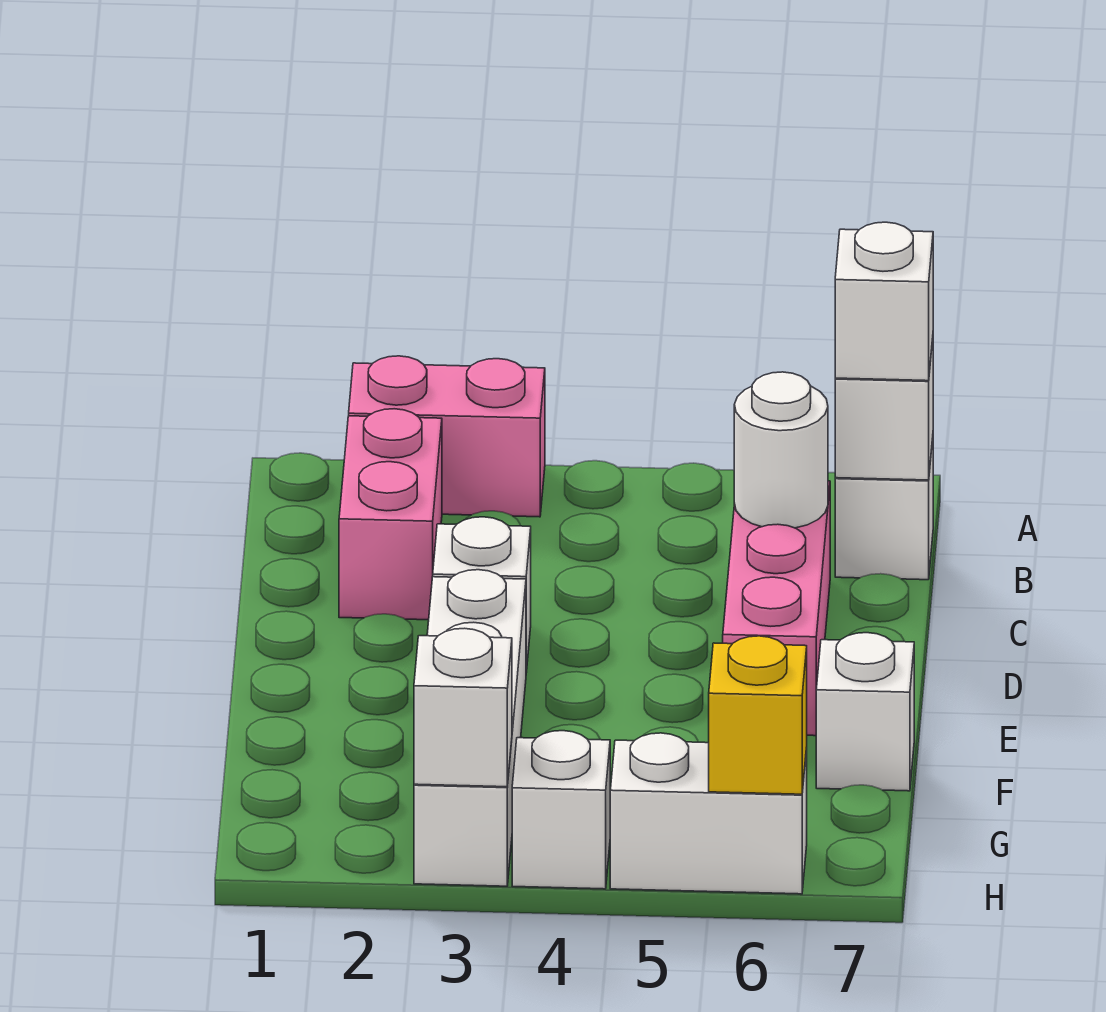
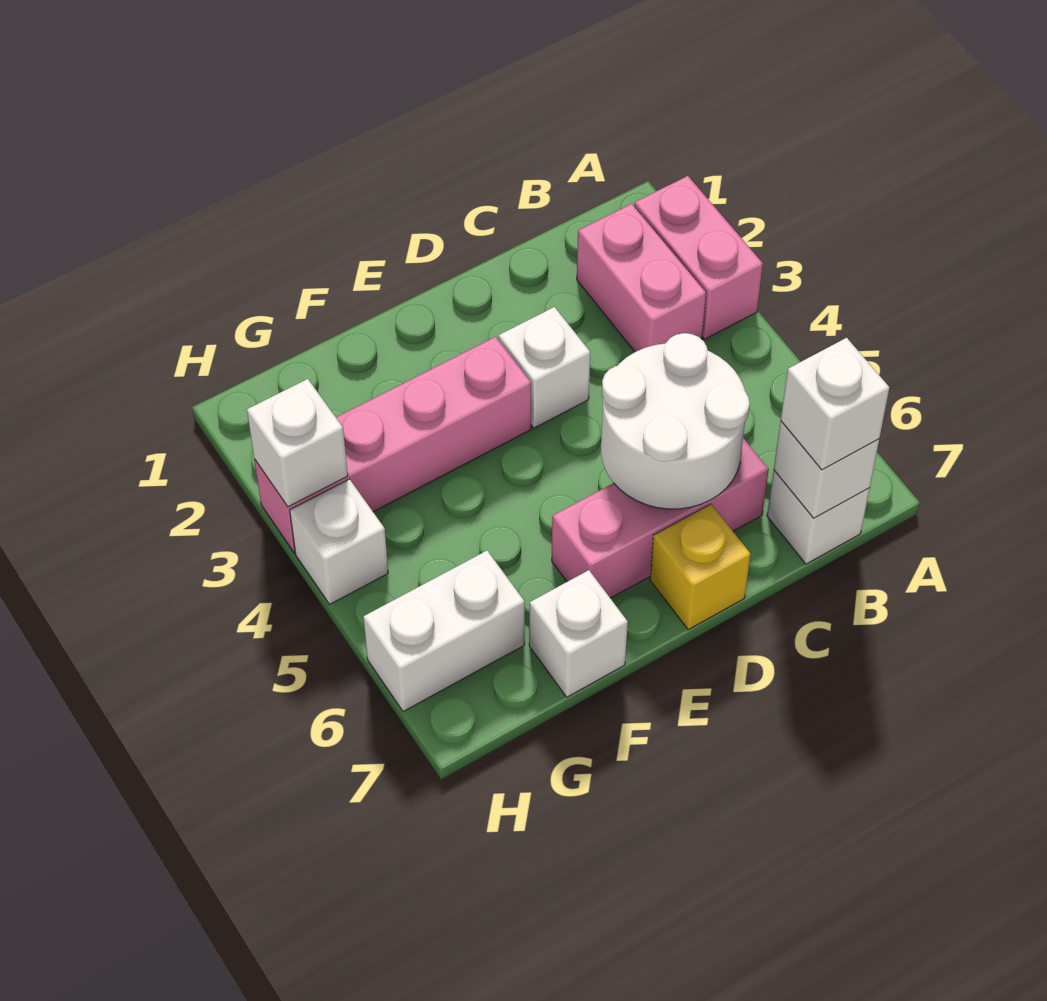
pink 1x2 brick [339,409,442,620] -> pink 1x2 brick turned to [577,204,706,352]
white 1x1 round brick [734,372,828,528] -> white 2x2 round brick [601,333,750,509]
white 1x4 brick [414,570,526,886] -> pink 1x4 brick [254,337,531,553]
white 1x2 brick [610,733,807,894] -> white 1x2 brick turned to [363,551,525,712]
yellow 1x1 brick [709,636,807,794] -> yellow 1x1 brick moved to [650,504,751,630]

